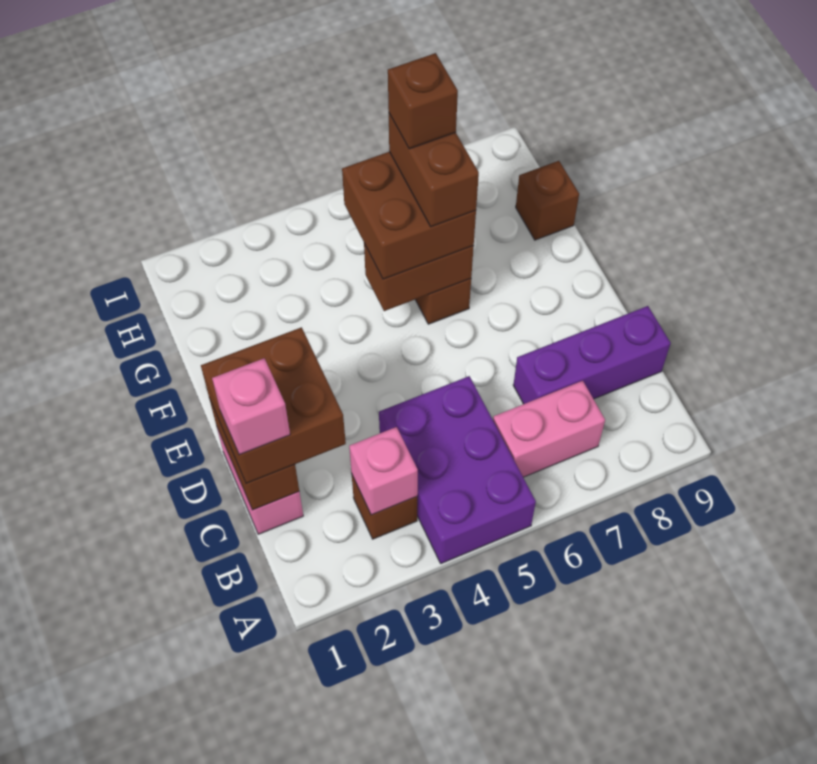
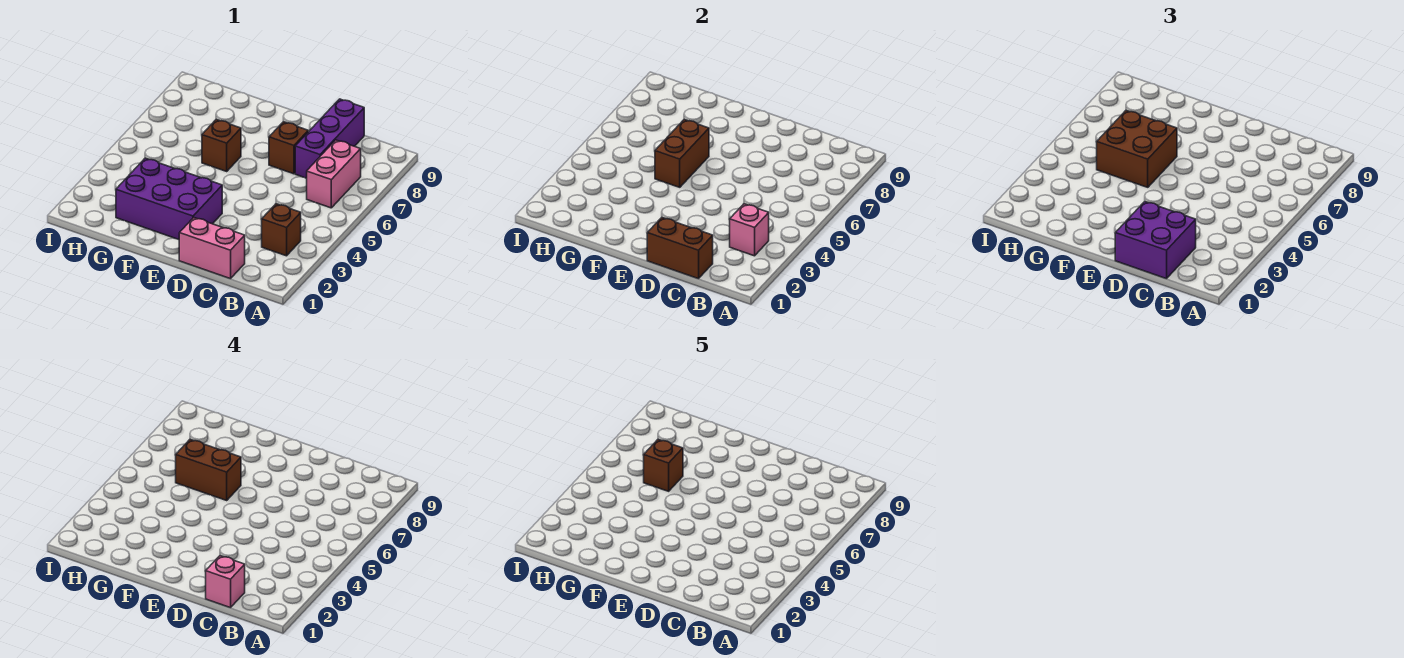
purple 2x3 brick [379,376,536,563] -> purple 2x3 brick moved to [116,158,222,240]
brown 2x2 brick [201,327,346,484] -> purple 2x2 brick [1115,202,1196,279]
brown 1x1 brick [516,161,579,240] -> brown 1x1 brick moved to [269,122,308,174]

